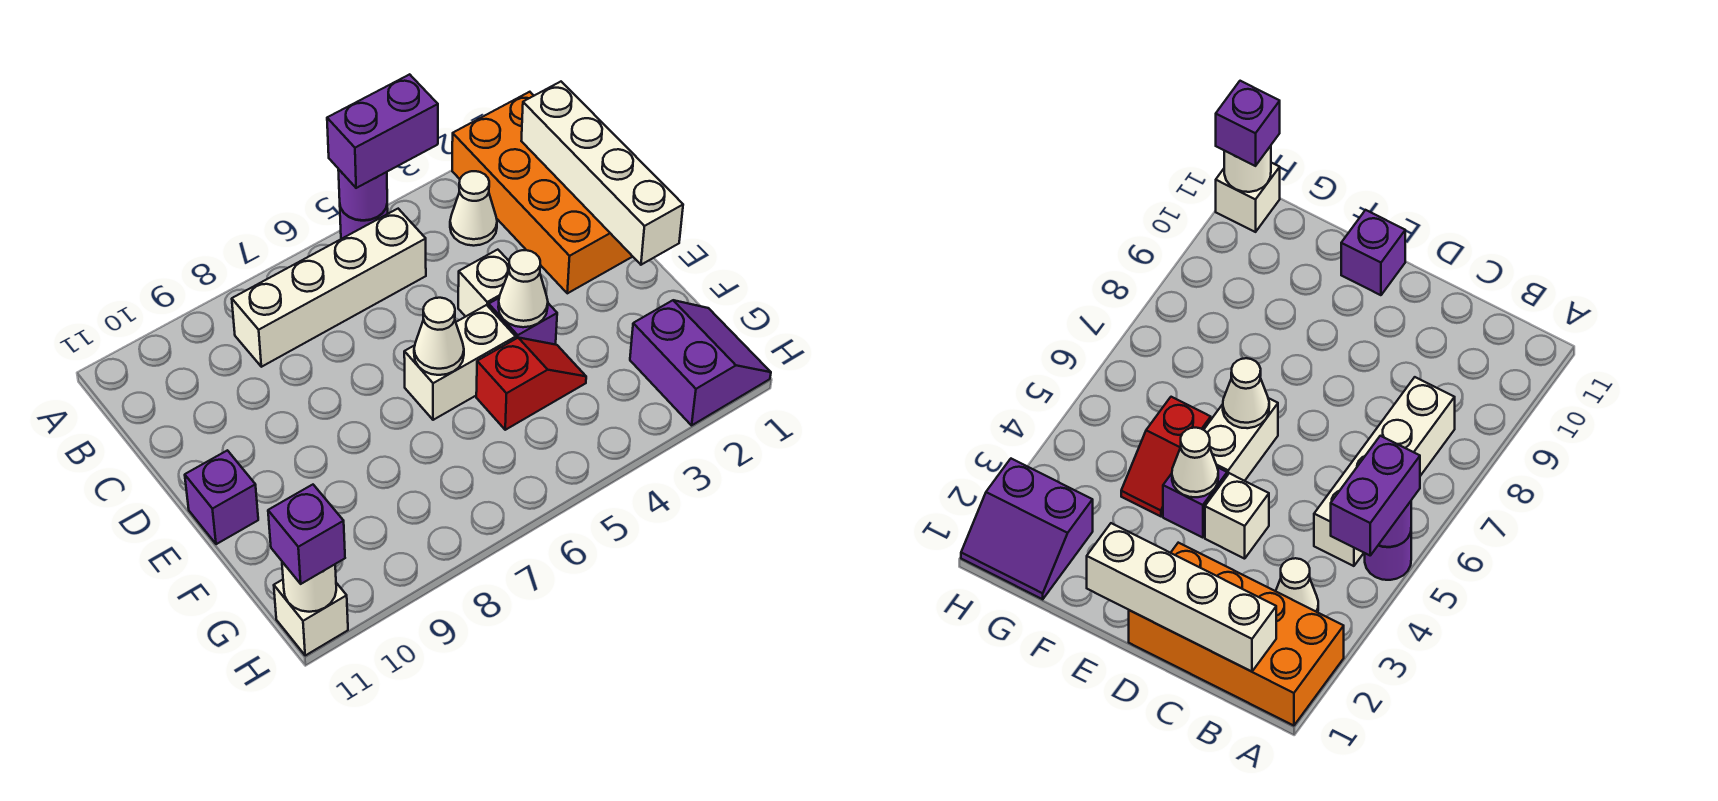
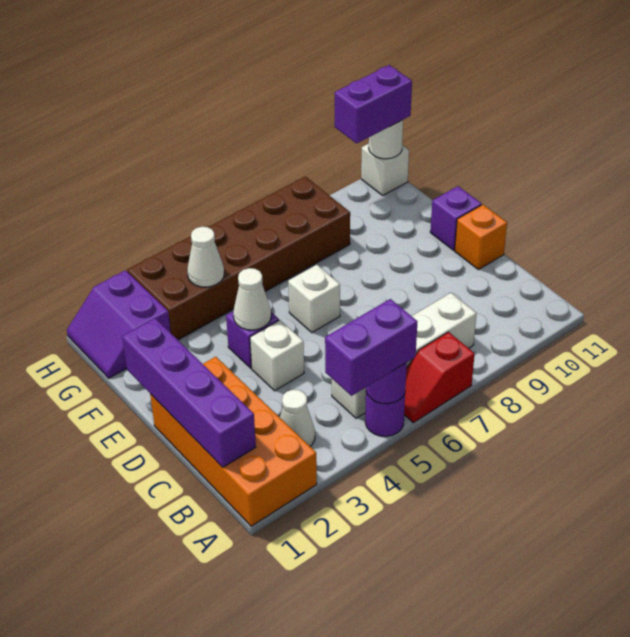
white 1x4 brick [521,82,683,265] -> purple 1x4 brick [122,318,256,467]
none -> orange 1x1 brick [455,205,507,270]
white 1x2 brick [404,305,516,420] -> white 1x1 brick [288,265,340,333]
white 1x1 cone [414,298,464,375] -> white 1x1 cone moved to [187,227,224,287]
red 1x2 slope [476,338,586,430] -> red 1x2 slope moved to [404,332,475,423]
none -> brown 2x6 brick [127,177,350,340]
purple 1x1 brick [268,485,345,584] -> purple 1x2 brick [335,65,412,143]

